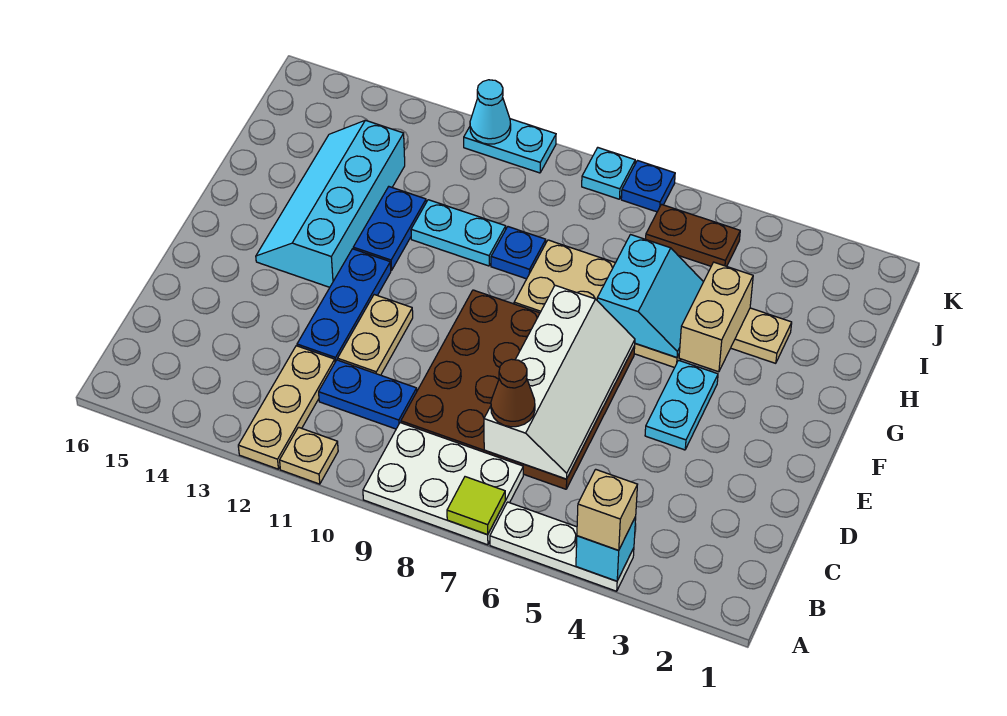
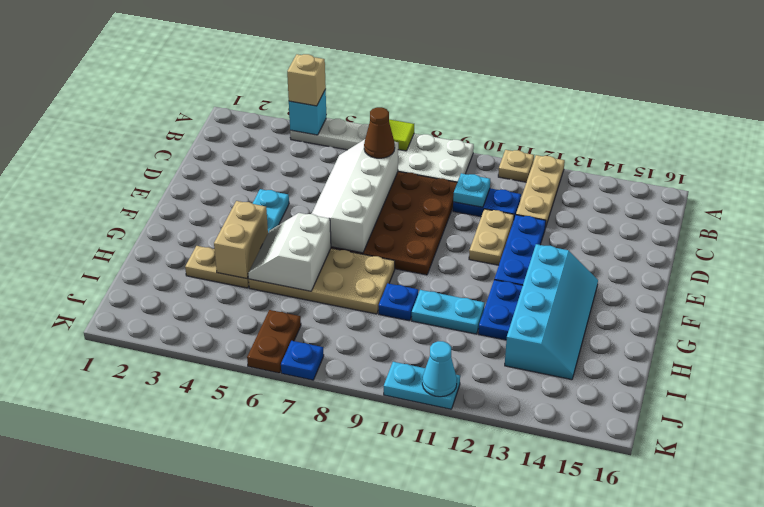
cyan 2x2 slope [597,235,703,358] -> white 2x2 slope [248,213,331,291]
brown 1x2 plate [646,204,740,266] -> brown 1x2 plate turned to [247,310,301,373]
cyan 1x1 plate [582,148,635,199] -> cyan 1x1 plate moved to [453,173,490,207]

